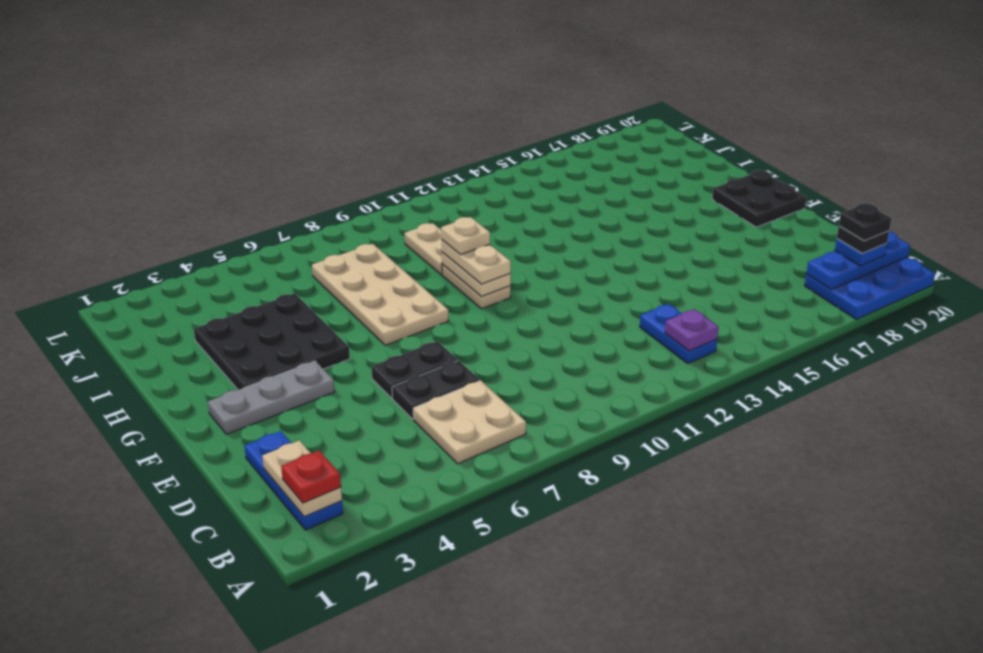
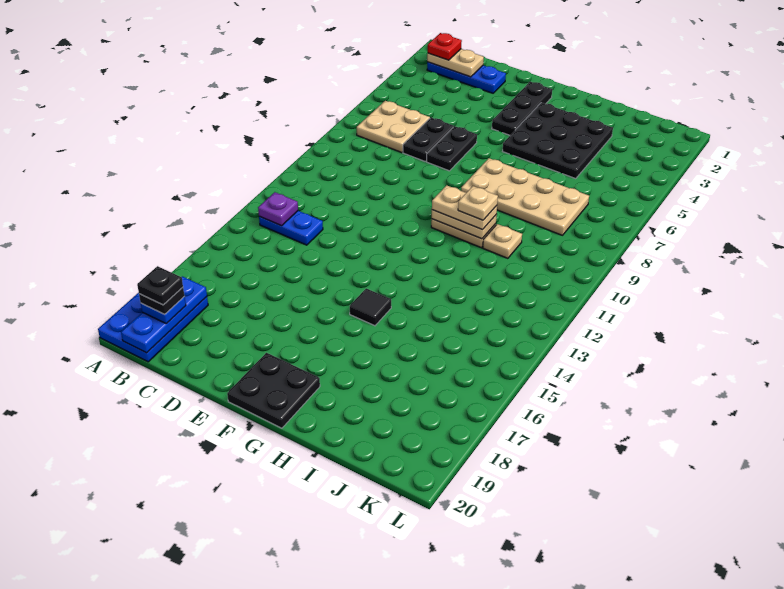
grey 1x3 plate [208,361,335,434] -> black 1x3 plate [492,82,552,135]
none -> black 1x1 tile [350,288,391,326]
tan 1x2 plate [405,223,442,275] -> tan 1x1 plate [483,224,522,258]

